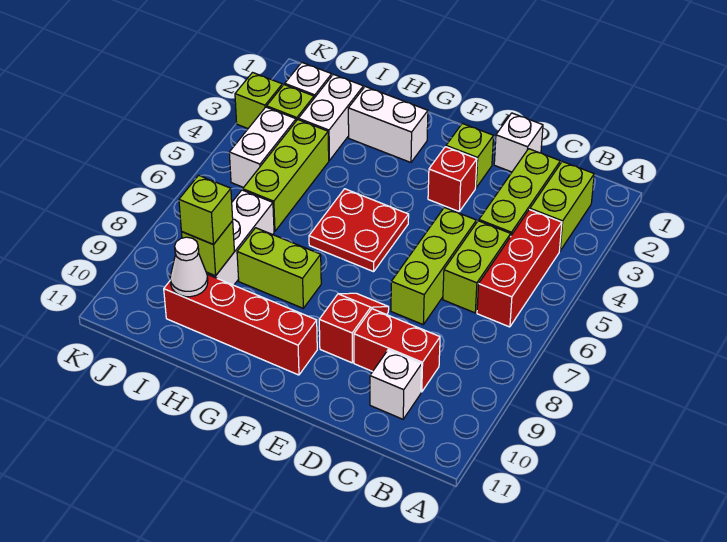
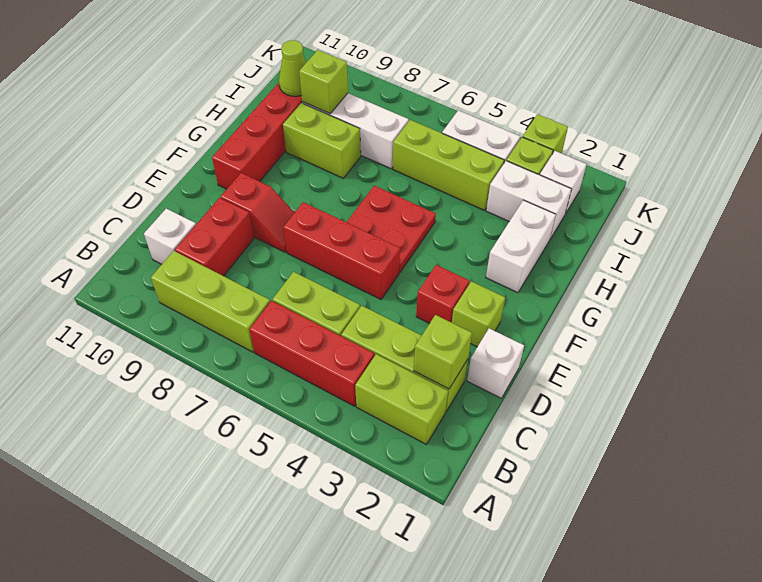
lime 1x3 brick [391,207,476,324] -> lime 1x3 brick moved to [151,251,270,352]
none -> red 1x3 brick [283,202,400,299]
lime 1x2 brick [237,228,321,308] -> lime 1x2 brick turned to [283,103,361,178]
lime 1x1 brick [179,175,233,245] -> lime 1x1 brick moved to [414,315,472,389]
white 1x1 cone [170,237,208,297] -> lime 1x1 cone [279,40,306,96]

